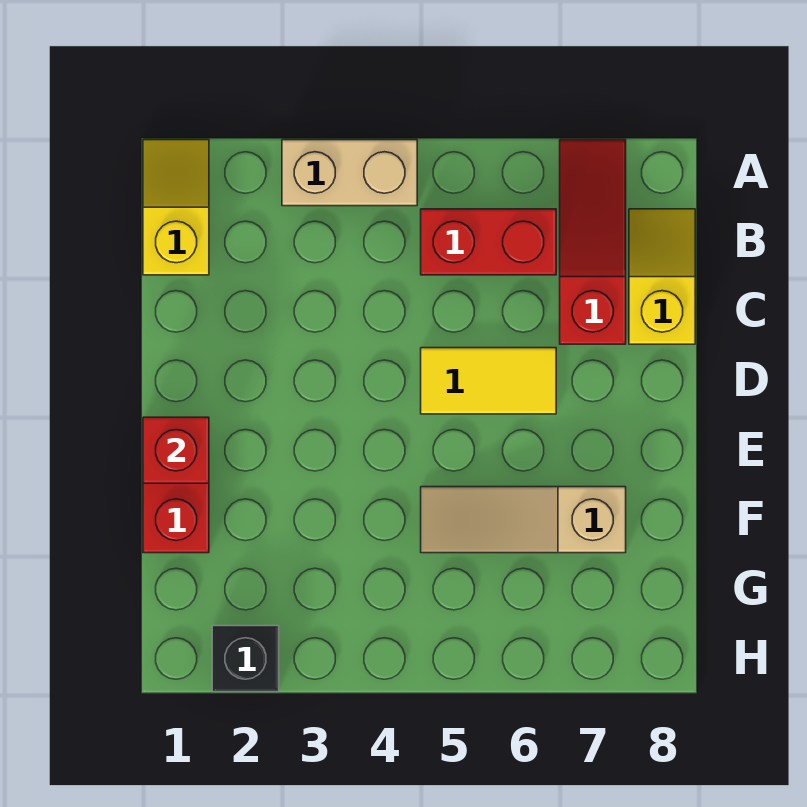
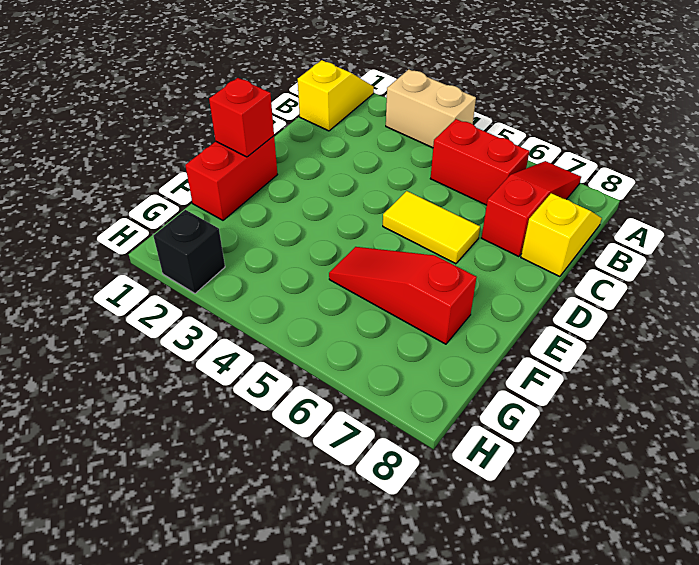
tan 1x3 slope [421,487,626,553] -> red 1x3 slope [329,247,477,344]

